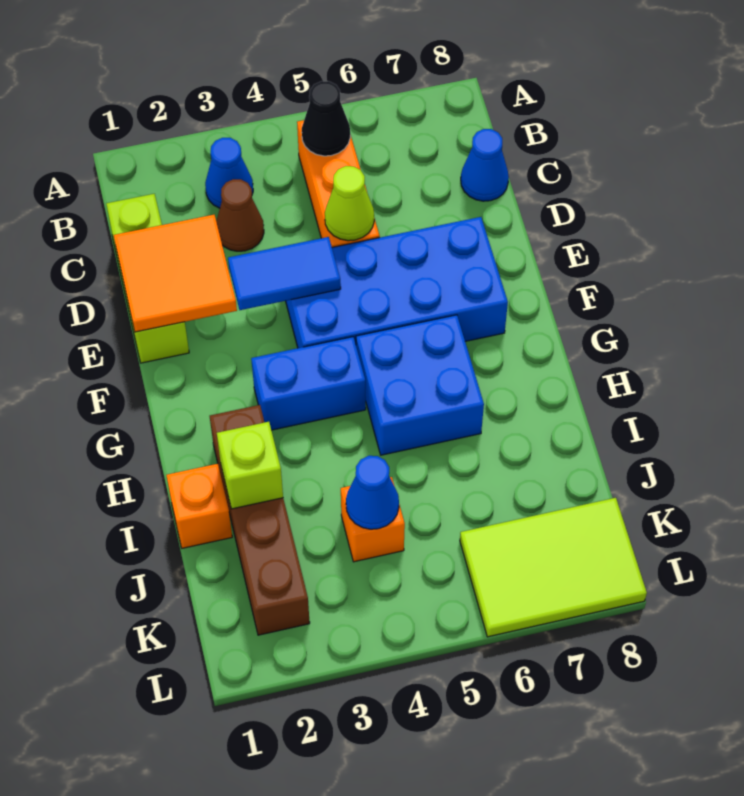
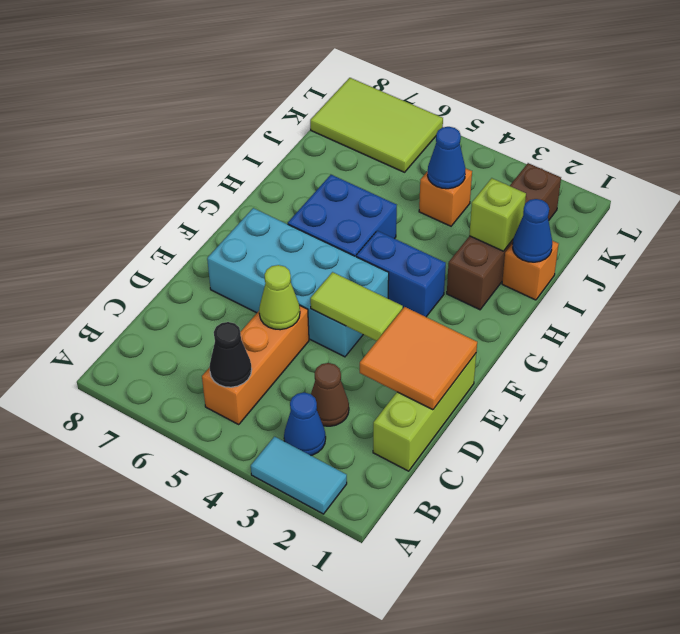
none -> cyan 1x2 tile [251,437,347,514]
blue 1x1 cone [461,129,509,201] -> blue 1x1 cone moved to [513,199,552,262]
blue 1x2 tile [228,237,341,310] -> lime 1x2 tile [310,272,403,341]
blue 2x4 brick [286,217,508,348] -> cyan 2x4 brick [207,208,389,357]

